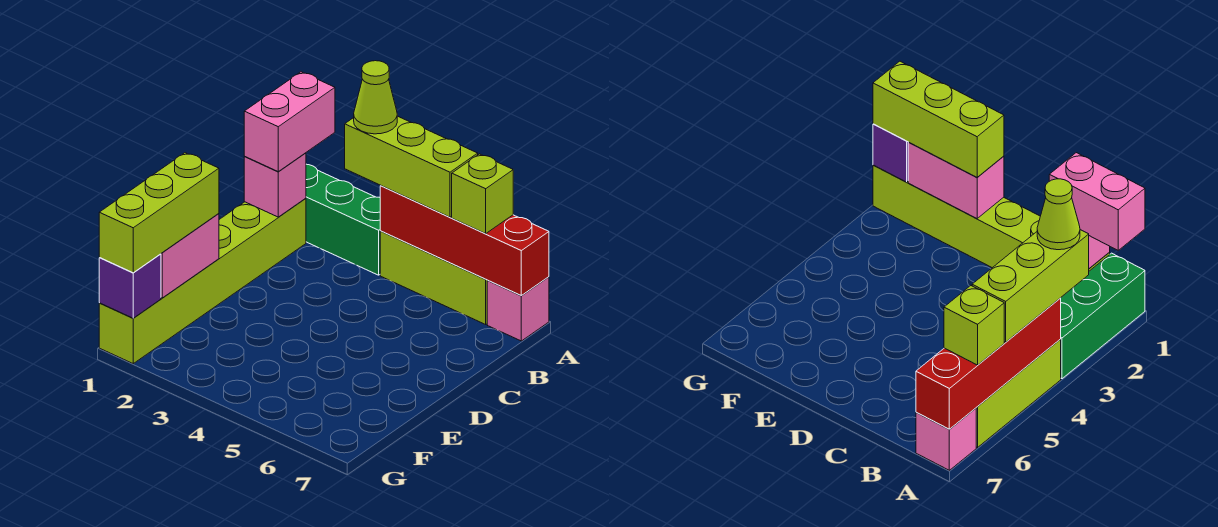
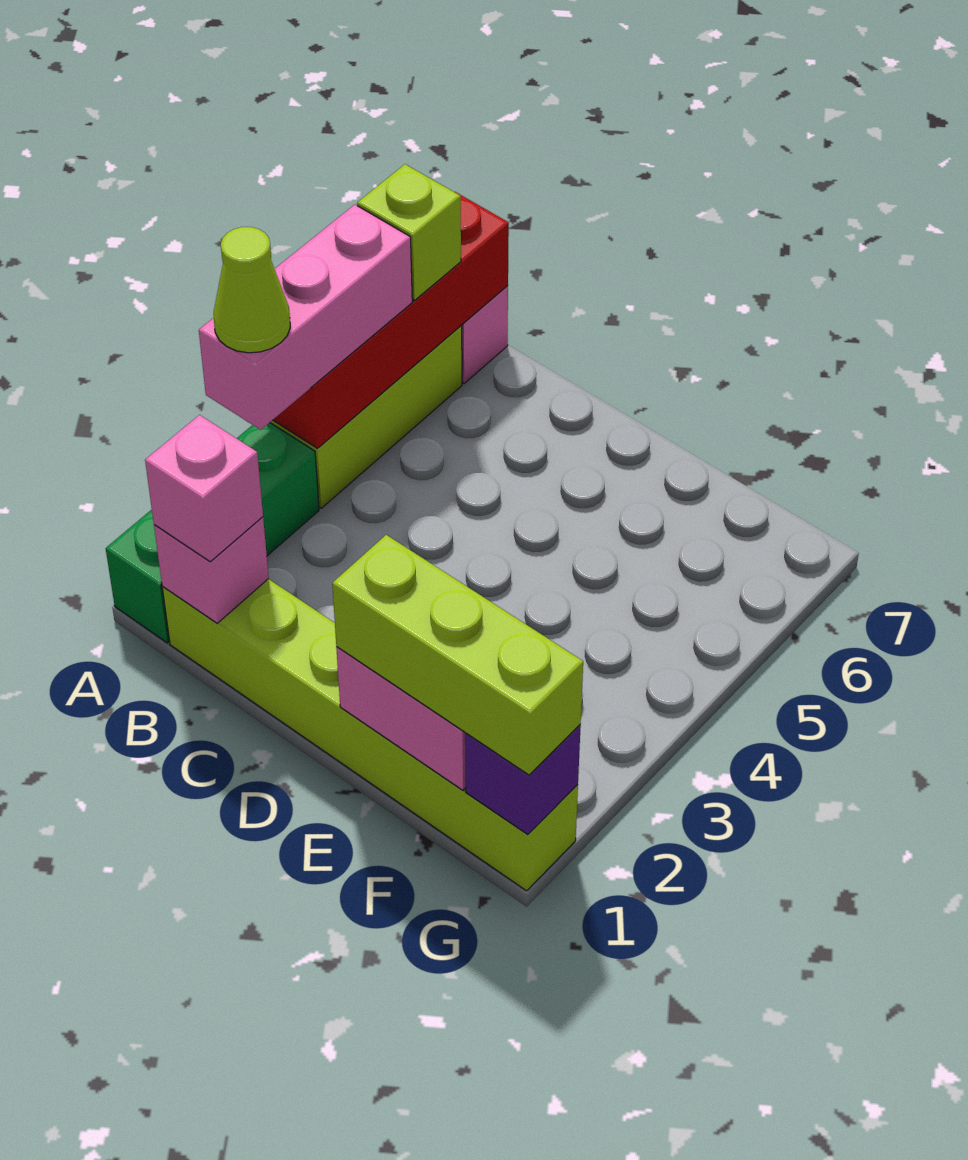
pink 1x2 brick [244,72,335,171] -> pink 1x1 brick [145,415,263,562]
lime 1x3 brick [345,116,478,217] -> pink 1x3 brick [199,205,412,430]

